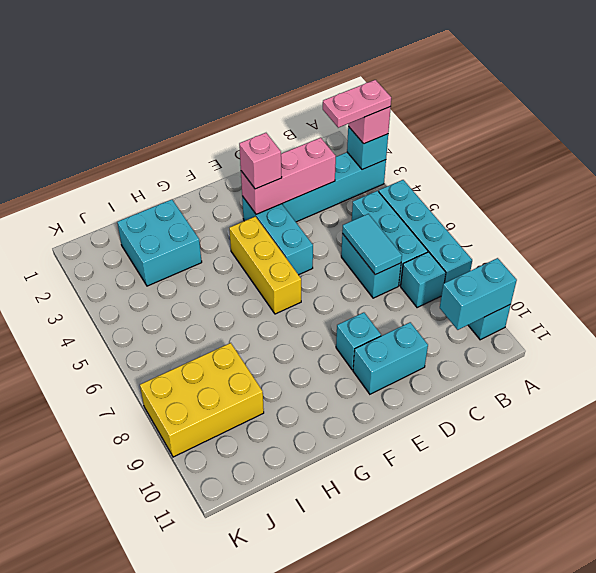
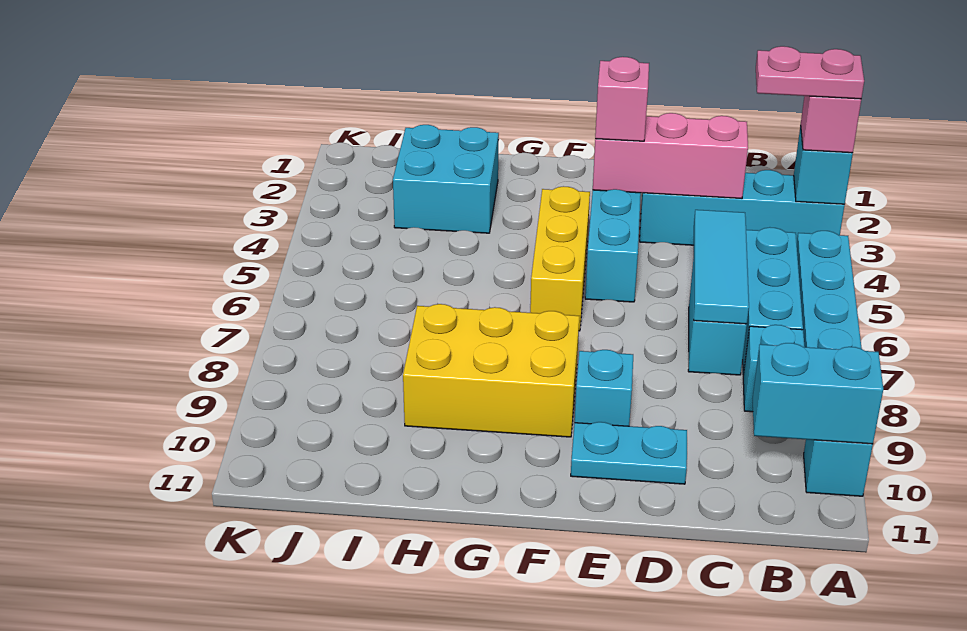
cyan 1x2 tile [342,214,402,275] -> cyan 1x3 tile [694,210,749,324]
cyan 1x2 brick [353,322,428,394] -> cyan 1x2 plate [571,422,687,484]
yellow 2x3 brick [140,343,264,457] -> yellow 2x3 brick moved to [403,304,579,437]

